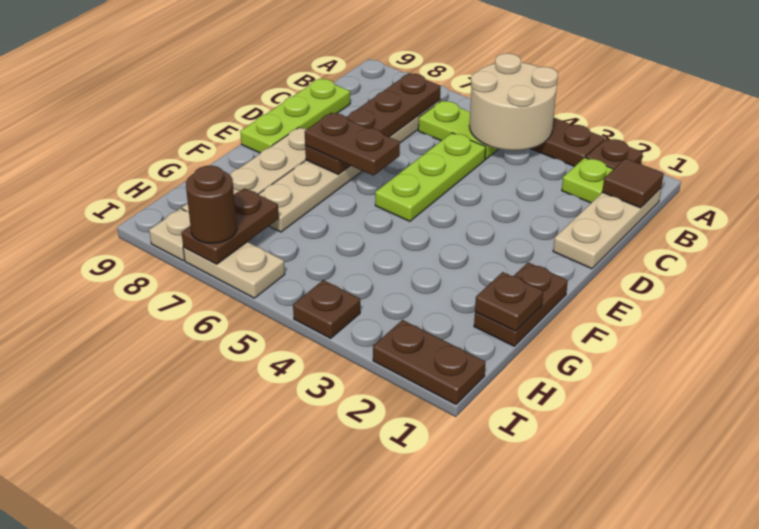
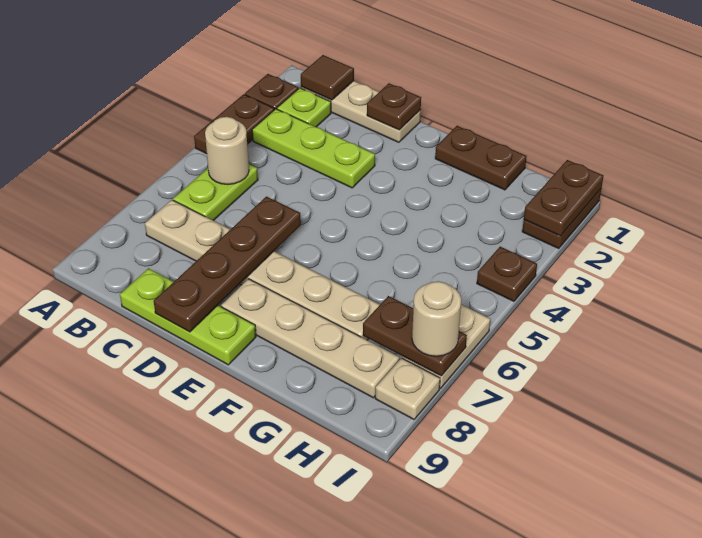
tan 2x2 round brick [469,53,558,150] -> tan 1x1 round brick [205,117,249,185]
brown 1x4 plate [305,73,441,175] -> brown 1x4 plate turned to [154,197,301,332]
lime 1x3 plate [375,133,486,221] -> lime 1x3 plate moved to [252,109,375,188]
brown 1x2 plate [305,113,400,176] -> brown 1x2 plate moved to [524,160,603,236]
brown 1x1 plate [475,272,543,331] -> brown 1x1 plate moved to [367,83,421,130]
brown 1x1 round brick [186,166,237,243] -> tan 1x1 round brick [412,281,461,356]

